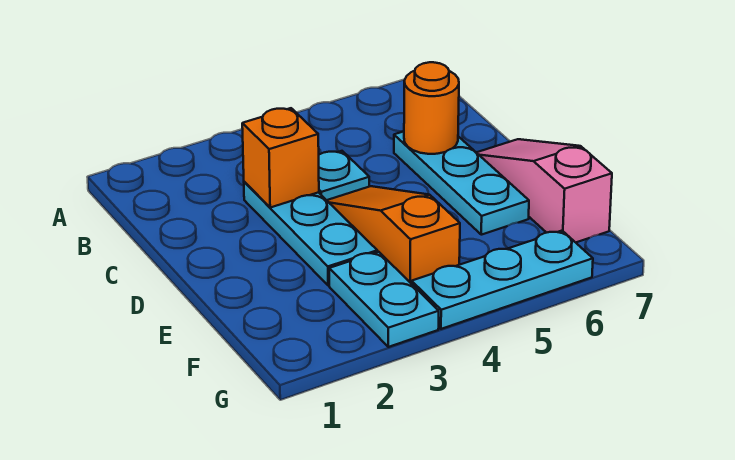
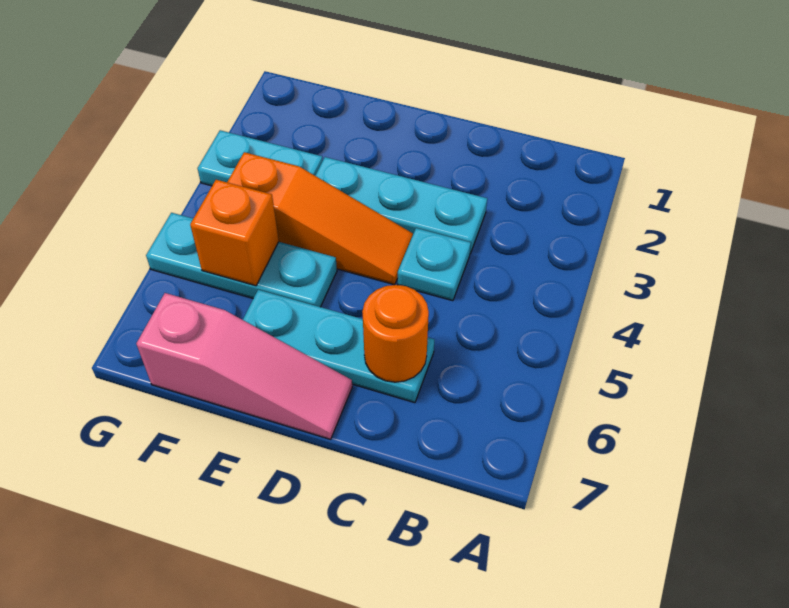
orange 1x1 brick [242,108,319,208] -> orange 1x1 brick moved to [190,180,279,286]
cyan 1x3 plate [412,231,593,329] -> cyan 1x3 plate turned to [146,213,337,307]

